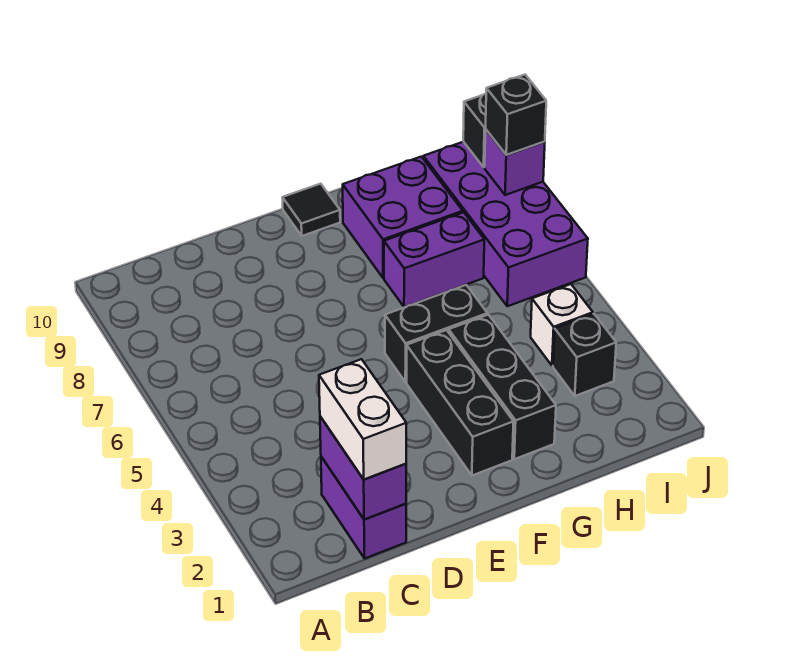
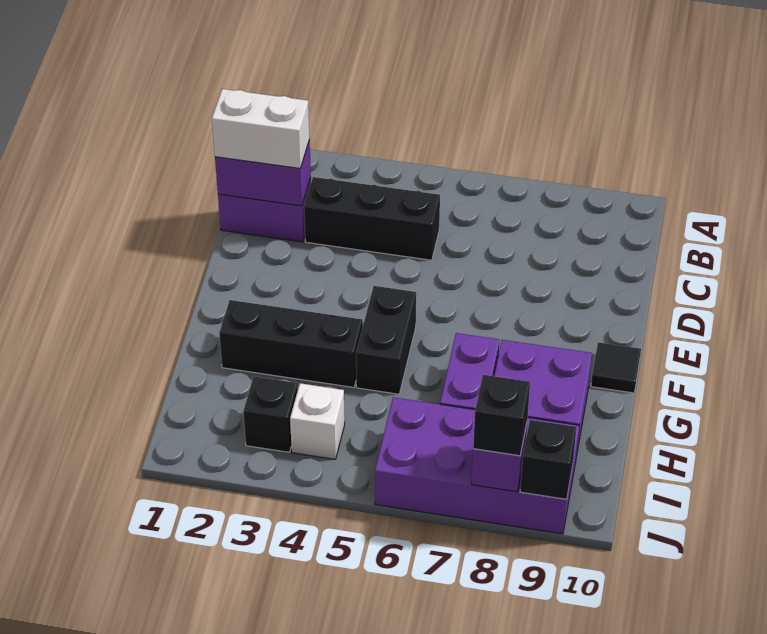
black 1x3 brick [407,330,514,476] -> black 1x3 brick moved to [304,177,440,260]

